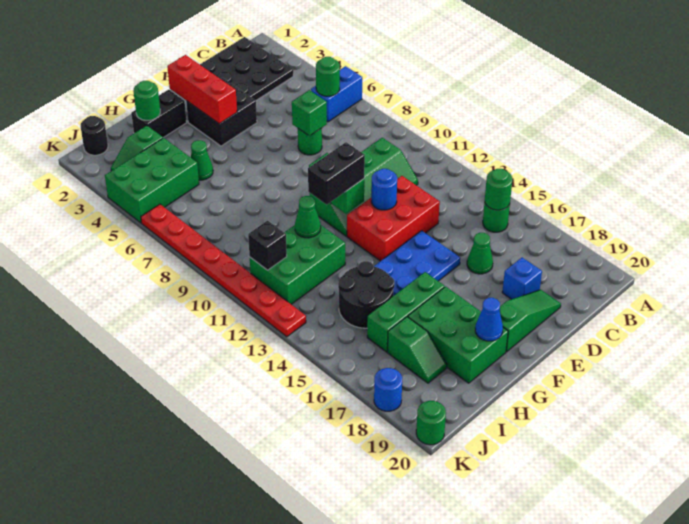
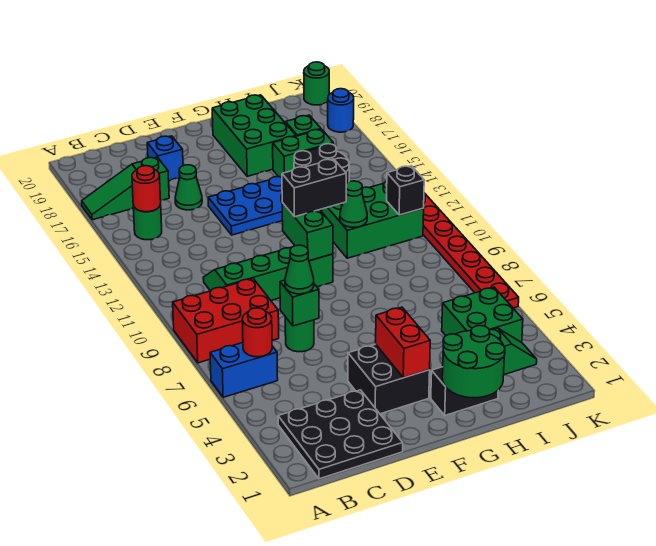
green 1x1 round brick [316,57,340,96] -> red 1x1 round brick [242,308,272,357]
green 1x1 round brick [485,169,512,210] -> red 1x1 round brick [132,166,161,212]
red 2x3 brick [347,176,440,261] -> red 2x3 brick moved to [173,279,279,363]
green 1x3 slope [500,290,561,352] -> green 1x3 slope moved to [82,157,169,220]
blue 1x1 round brick [371,169,397,210] -> none
red 1x3 brick [167,55,237,124] -> red 1x2 brick [376,307,430,378]
green 1x3 brick [367,272,445,352] -> green 1x2 brick [273,129,333,177]
blue 1x1 cone [475,298,503,341] -> none
green 1x1 round brick [133,81,160,120] -> green 2x2 round brick [442,326,505,398]
green 1x1 cone [191,140,213,180] -> green 1x1 cone moved to [285,245,314,294]
green 2x3 brick [105,138,199,223] -> green 2x2 brick [442,287,523,342]
black 1x1 round brick [81,116,108,155] -> none

